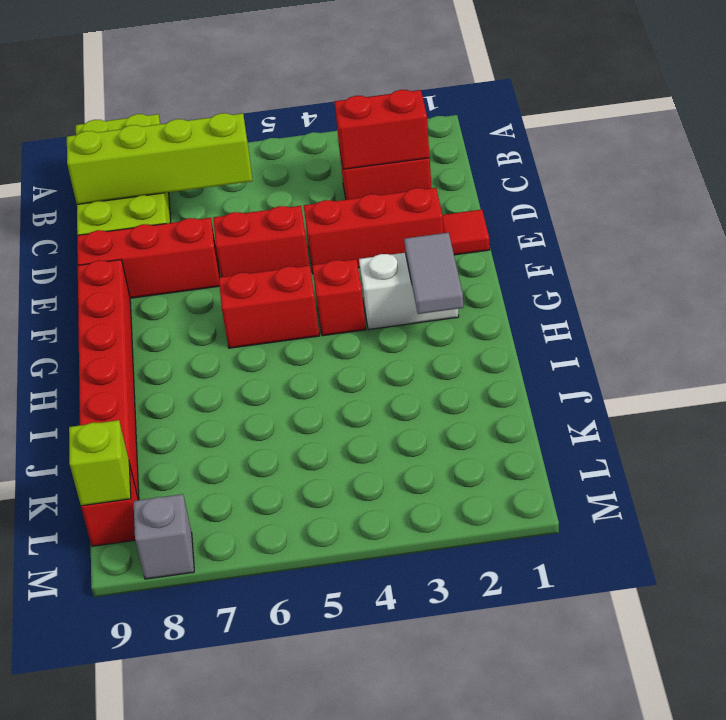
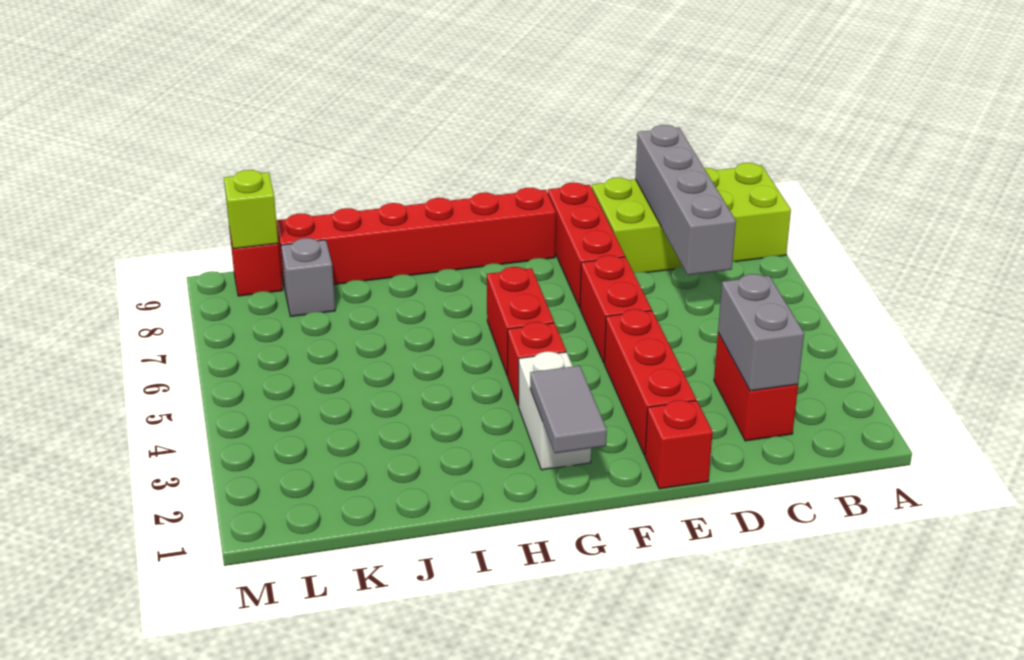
red 1x2 brick [335,90,430,169] -> grey 1x2 brick [718,274,804,391]
lime 1x4 brick [67,113,252,204] -> grey 1x4 brick [635,125,736,275]
red 1x1 tile [443,210,490,255] -> red 1x1 brick [645,400,713,489]
grey 1x2 tile [404,233,464,314] -> grey 1x2 tile turned to [530,366,607,453]
grey 1x1 brick [133,494,194,579] -> grey 1x1 brick moved to [281,238,335,316]

